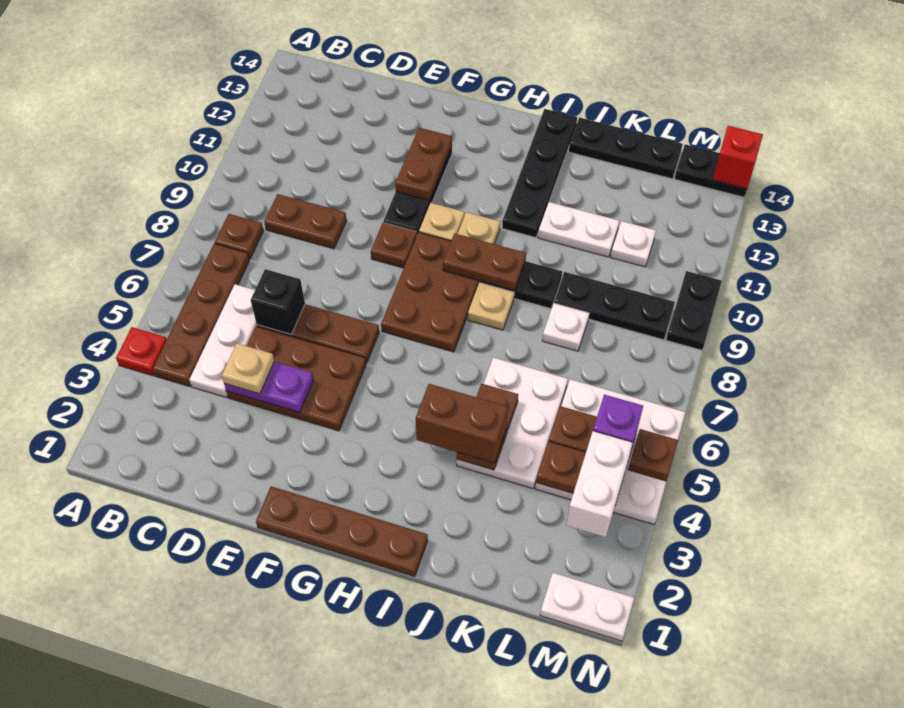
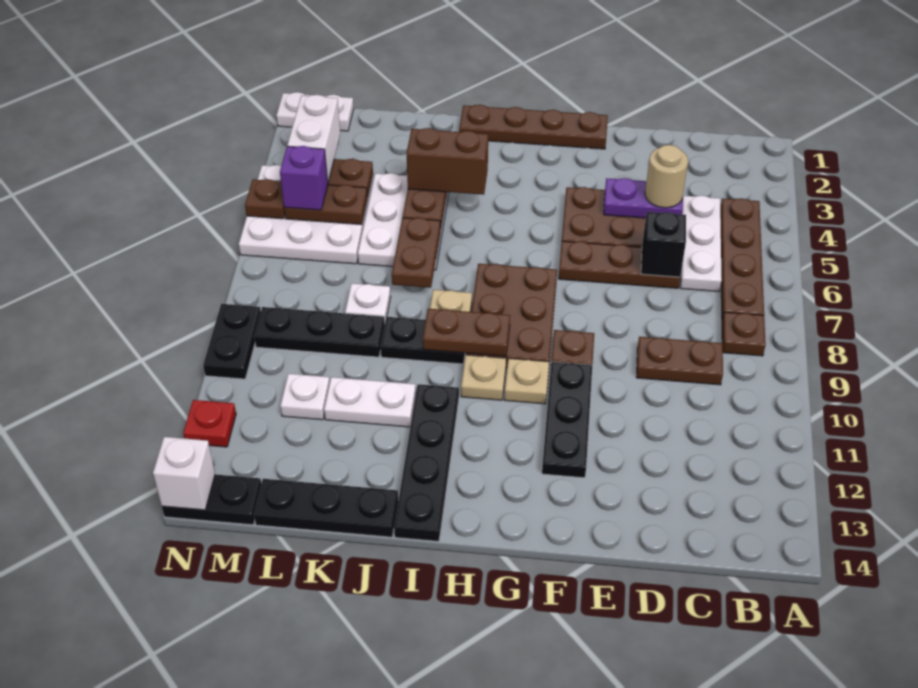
red 1x1 plate [116,327,167,376] -> red 1x1 plate moved to [183,400,236,447]
tan 1x1 plate [222,343,274,394] -> tan 1x1 round brick [645,145,688,208]
brown 1x2 plate [395,128,452,200] -> brown 1x2 plate moved to [392,218,440,288]
red 1x1 brick [713,126,763,189] -> white 1x1 brick [153,437,215,510]

